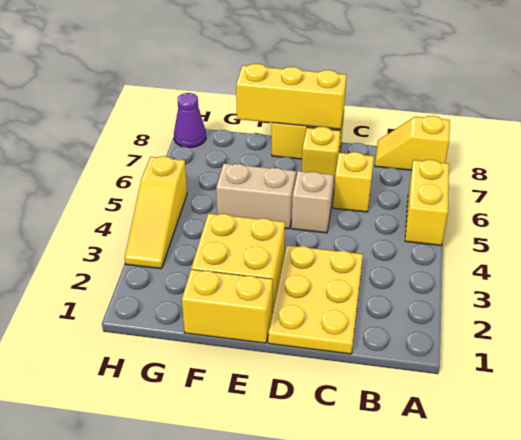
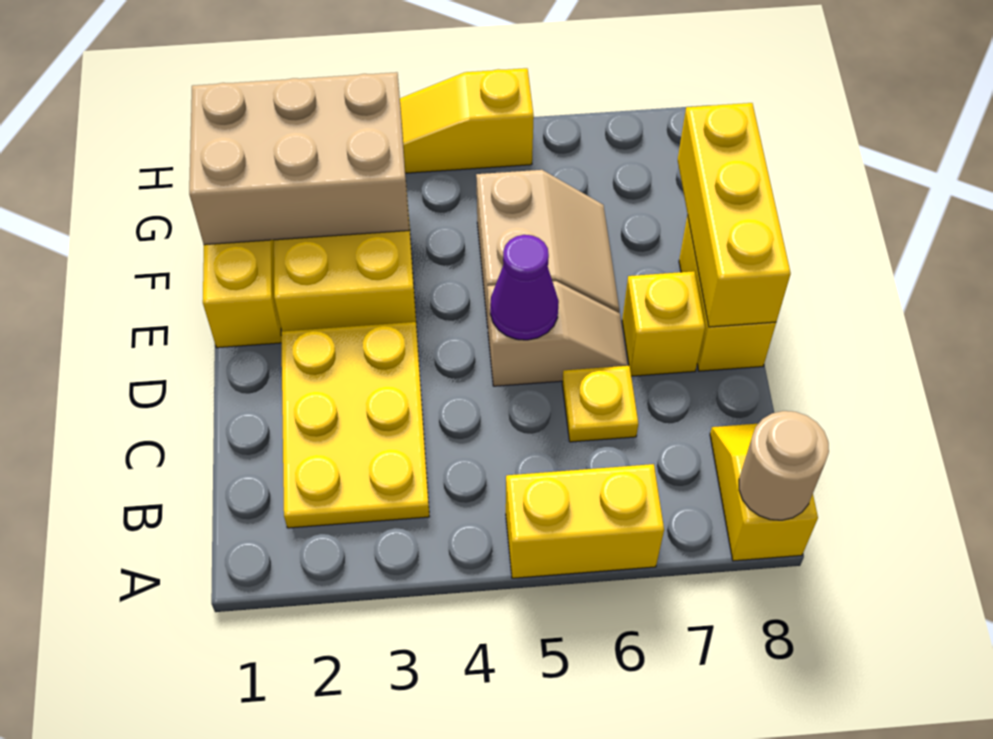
none -> tan 1x1 round brick [739,411,829,520]
yellow 2x3 plate [268,245,363,354] -> yellow 2x3 plate turned to [281,322,429,528]
yellow 1x1 brick [333,152,374,212] -> yellow 1x1 plate [562,366,638,442]
none -> tan 2x3 brick [189,72,409,245]
purple 1x1 cone [174,93,206,147] -> purple 1x1 cone moved to [490,235,559,340]

